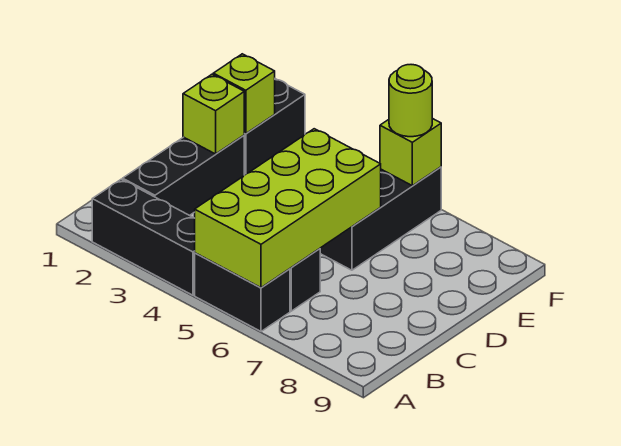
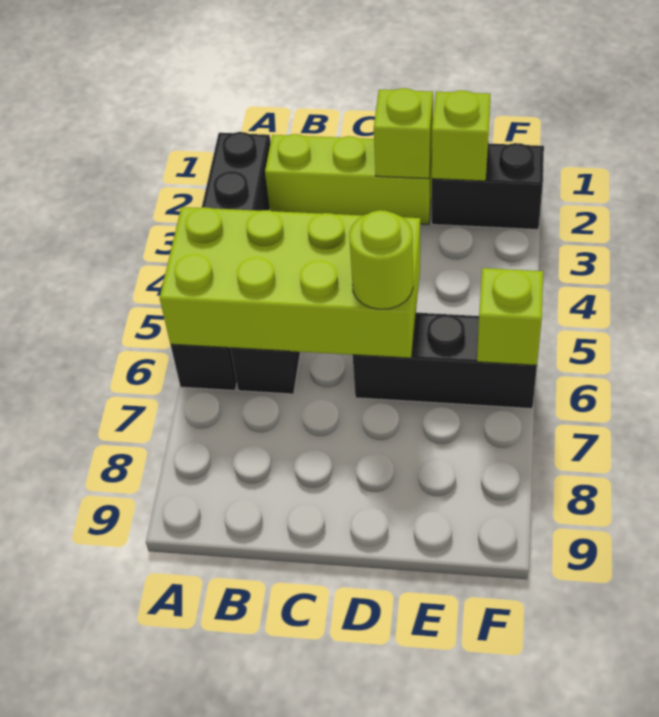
black 1x3 brick [123,135,244,216] -> lime 1x3 brick [265,134,432,224]
lime 1x1 round brick [389,65,432,137] -> lime 1x1 round brick moved to [349,210,413,309]

